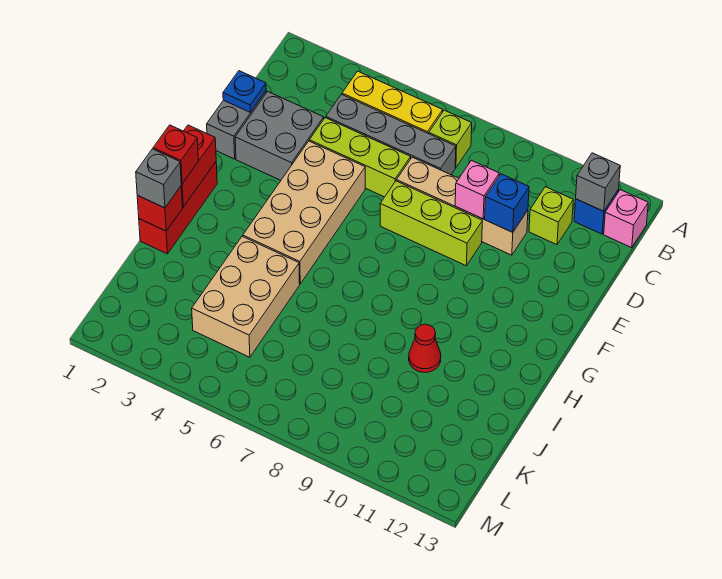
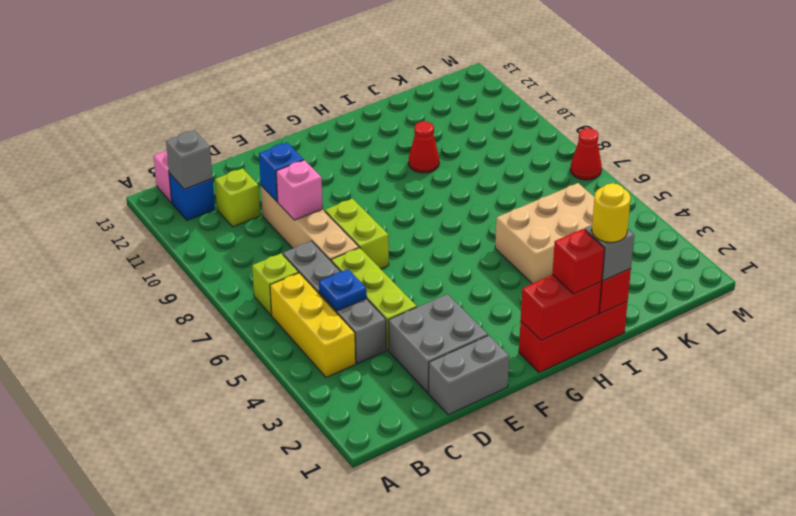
blue 1x1 plate [223,71,266,113] -> blue 1x1 plate moved to [319,269,367,311]
tan 2x4 brick [243,141,365,284] -> none
lime 1x3 brick [380,181,482,266] -> lime 1x2 brick [325,199,389,269]
none -> yellow 1x1 round brick [592,183,631,242]
none -> red 1x1 cone [570,128,602,180]

